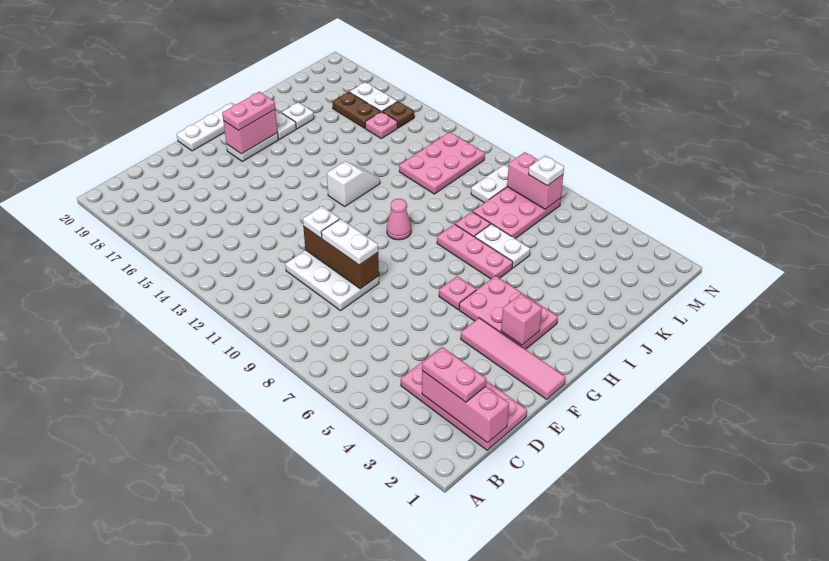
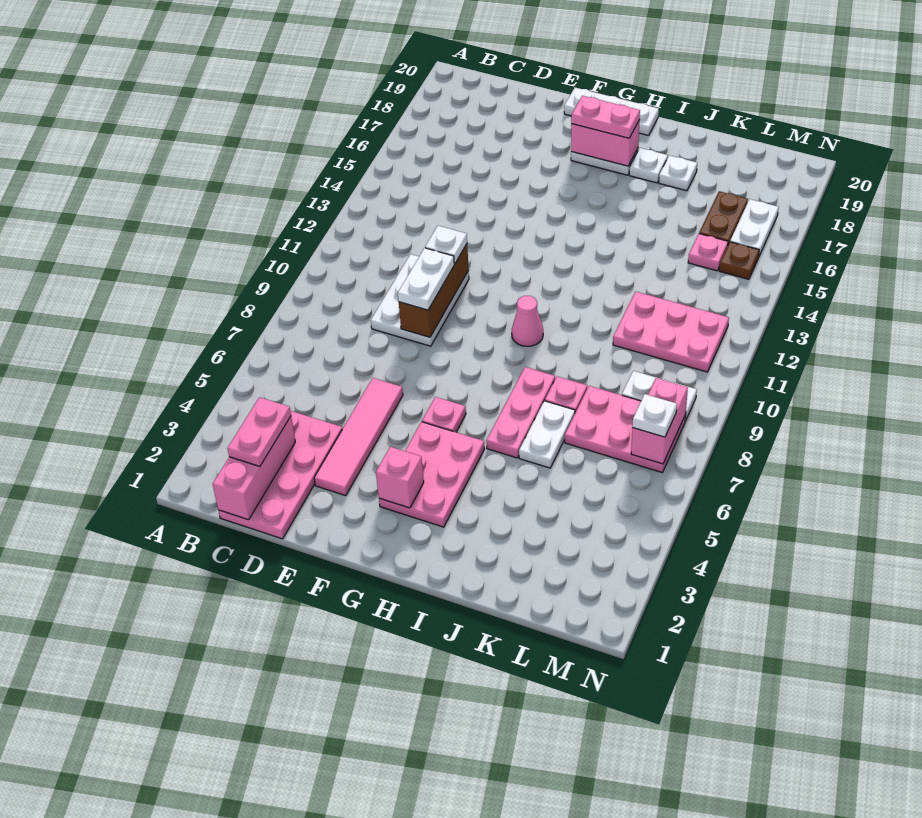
pink 1x4 tile [461,318,565,399] -> pink 1x4 tile moved to [314,378,403,496]
white 1x2 slope [327,161,380,206] -> none

